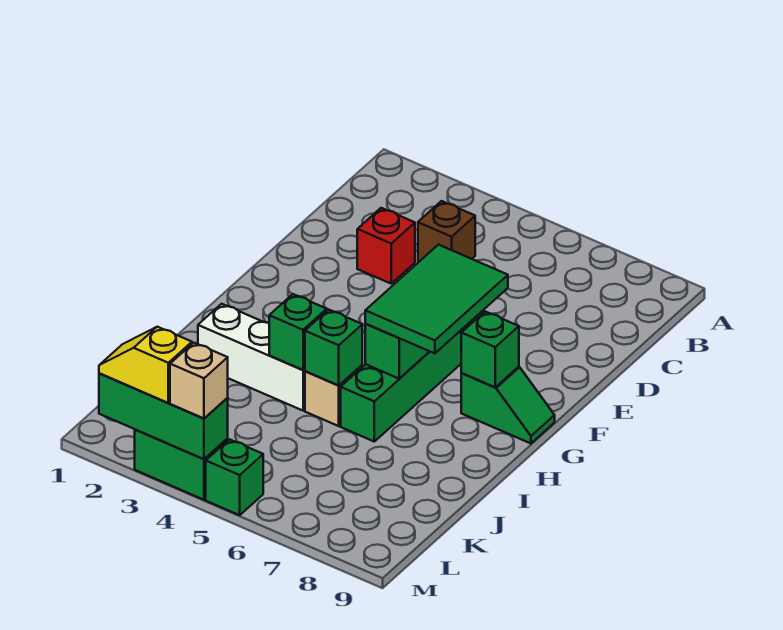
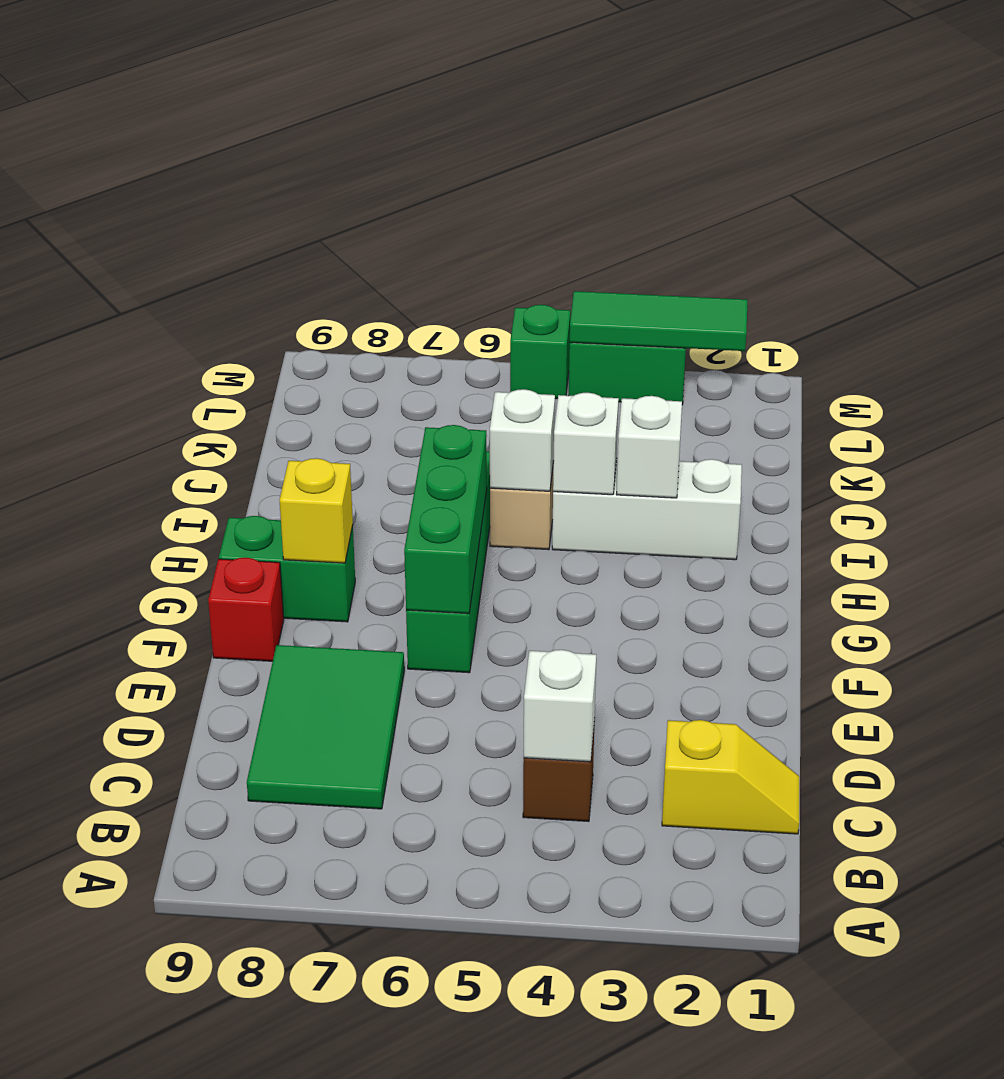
none -> white 1x1 brick [524,650,596,762]
red 1x1 brick [357,208,415,284] -> red 1x1 brick moved to [208,558,284,661]
green 2x3 tile [365,245,508,354] -> green 2x3 tile moved to [247,645,404,809]
green 1x2 slope [461,367,555,443] -> green 1x2 brick [219,516,355,622]
green 1x1 brick [461,312,519,387] -> yellow 1x1 brick [279,458,353,563]
none -> white 1x1 brick [616,396,682,498]
green 1x1 brick [269,294,327,370] -> white 1x1 brick [553,393,619,495]
green 1x1 brick [305,310,362,386] -> white 1x1 brick [490,389,555,491]
green 1x3 brick [99,373,228,459] -> green 1x3 tile [570,291,747,351]
yellow 1x2 slope [99,327,192,403] -> yellow 1x2 slope moved to [662,720,799,834]
tan 1x1 brick [170,343,228,419] -> none

